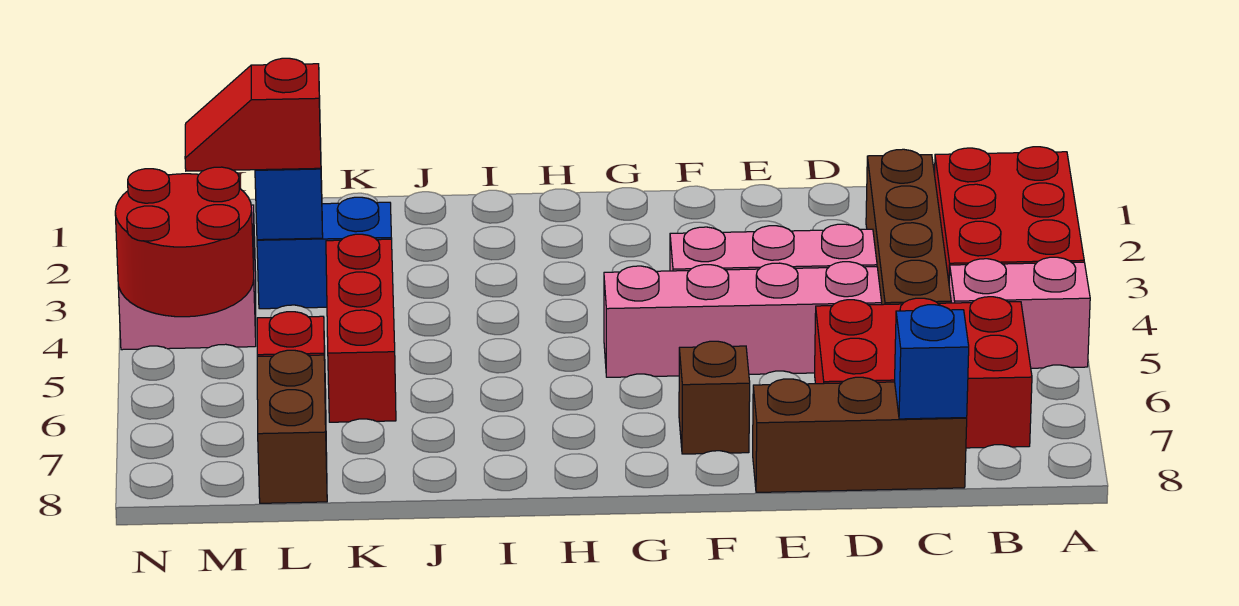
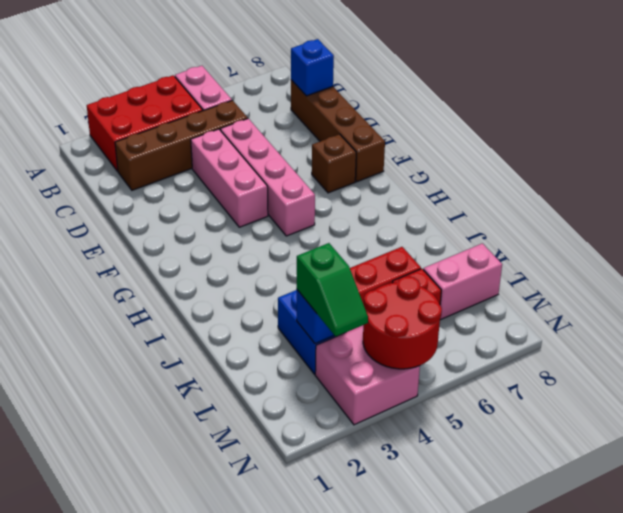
red 2x3 brick [815,297,1032,448] -> none
brown 1x3 brick [753,377,967,492] -> brown 1x4 brick [291,80,385,182]
red 1x2 slope [185,58,321,171] -> green 1x2 slope [297,243,368,337]
brown 1x2 brick [257,350,327,503] -> pink 1x2 brick [423,243,502,320]

